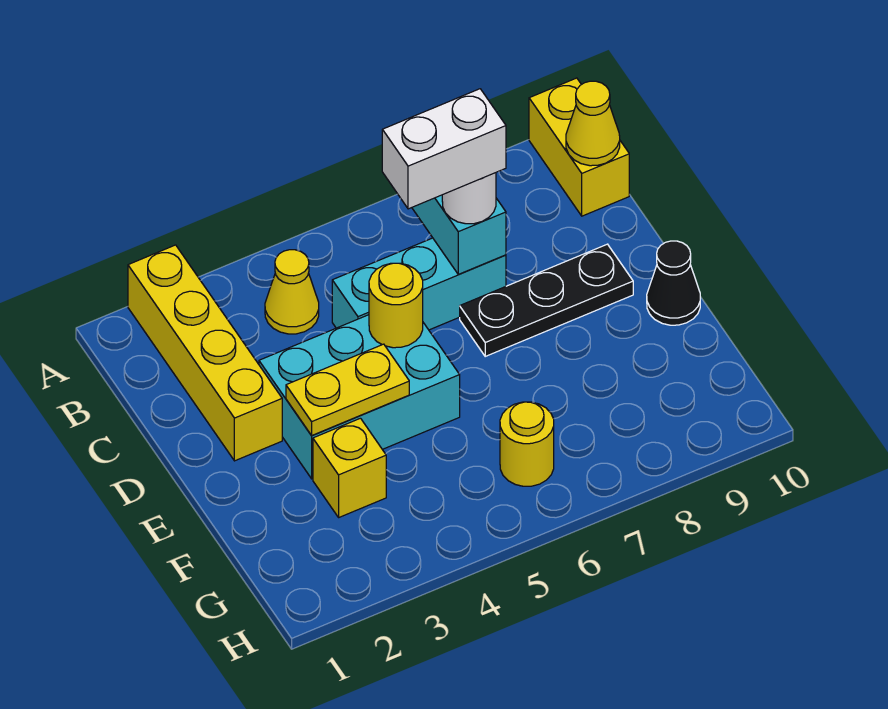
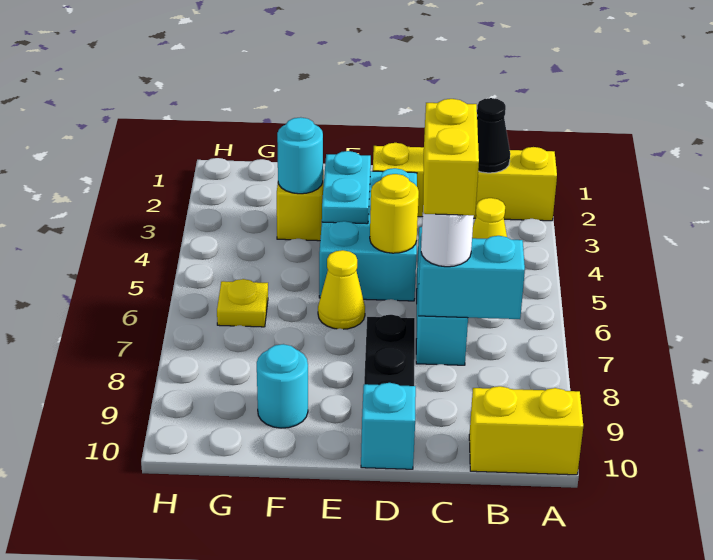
yellow 1x1 cone [566,81,620,166] -> yellow 1x1 cone moved to [318,250,365,329]
white 1x2 brick [382,89,506,209] -> yellow 1x2 brick [423,99,479,215]
none -> cyan 1x1 brick [361,383,416,469]
yellow 1x2 plate [286,344,409,436] -> cyan 1x2 plate [322,151,371,224]
black 1x1 cone [647,241,700,325] -> black 1x1 cone moved to [477,98,510,173]
none -> cyan 1x1 round brick [277,117,323,194]
none -> cyan 1x1 round brick [257,344,308,428]
yellow 1x1 round brick [500,402,554,486] -> yellow 1x1 plate [217,279,268,327]

